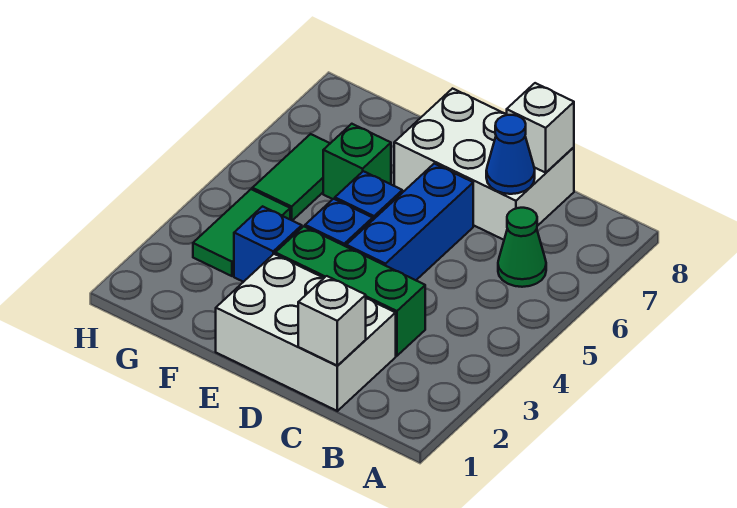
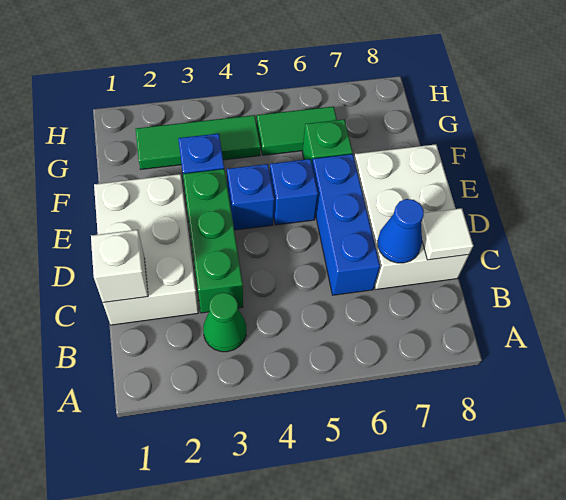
green 1x1 cone [498,208,546,287] -> green 1x1 cone moved to [203,293,246,352]
white 1x1 brick [507,83,574,173] -> white 1x1 tile [421,208,473,260]
blue 1x3 brick [346,164,473,280] -> blue 1x3 brick turned to [312,154,380,295]
green 1x2 tile [193,189,290,276] -> green 1x3 tile [135,115,261,169]

